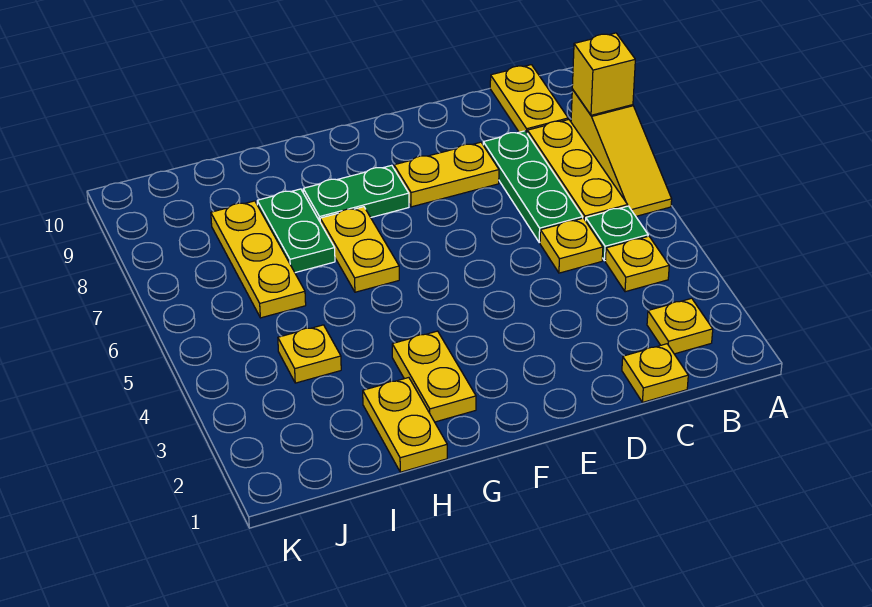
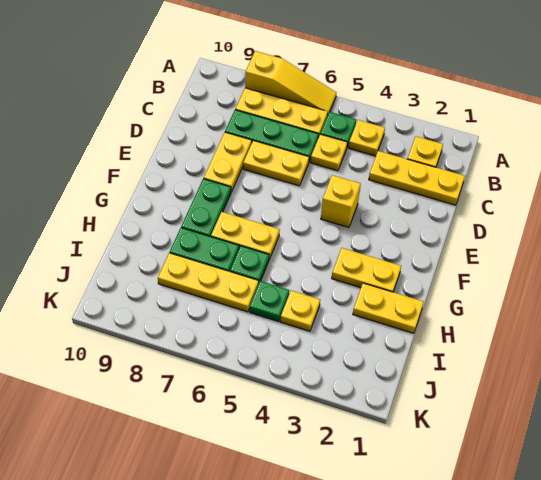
yellow 1x1 brick [572,33,635,115] -> yellow 1x1 brick moved to [321,175,360,227]
yellow 1x2 plate [490,65,568,132] -> yellow 1x2 plate moved to [243,140,309,186]
yellow 1x1 plate [622,344,688,402] -> yellow 1x3 plate [369,151,465,205]
none -> green 1x1 plate [230,246,269,284]
none -> green 1x1 plate [250,281,289,322]

